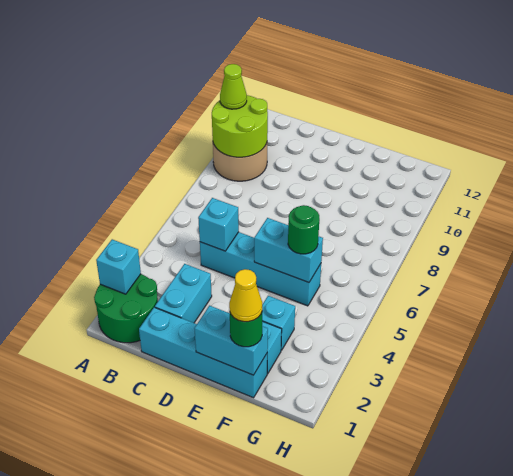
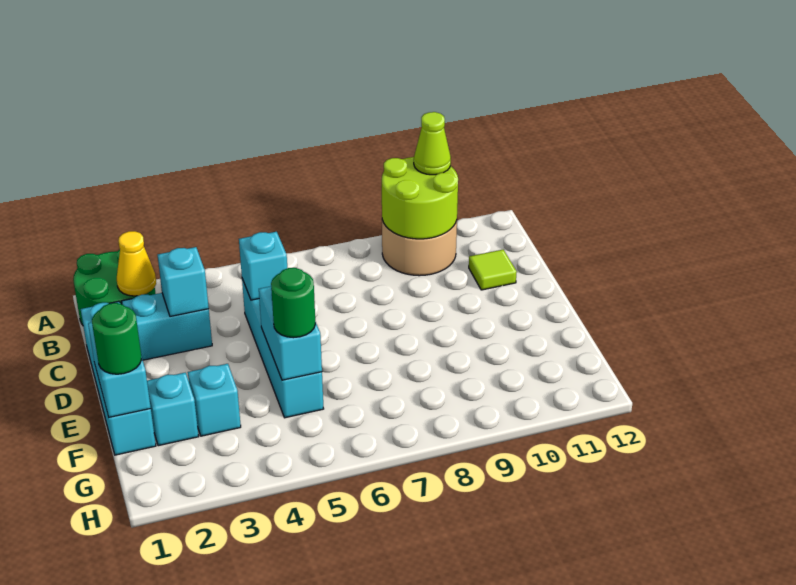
cyan 1x1 brick [96,239,141,294] -> cyan 1x1 brick moved to [158,247,209,316]
none -> lime 1x1 tile [469,250,517,290]
yellow 1x1 cone [229,269,262,322] -> yellow 1x1 cone moved to [117,231,156,296]

